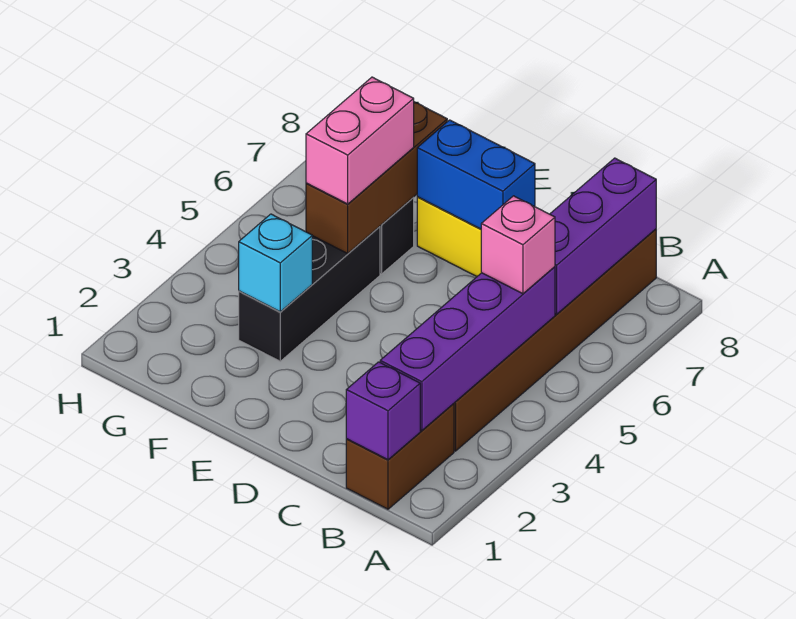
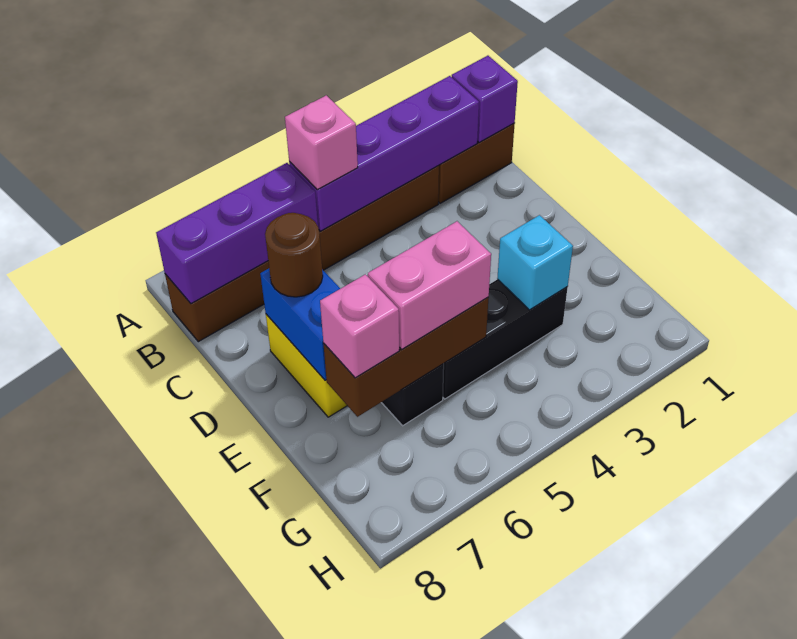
none -> brown 1x1 round brick [265,213,323,297]
none -> pink 1x1 brick [320,274,399,378]

